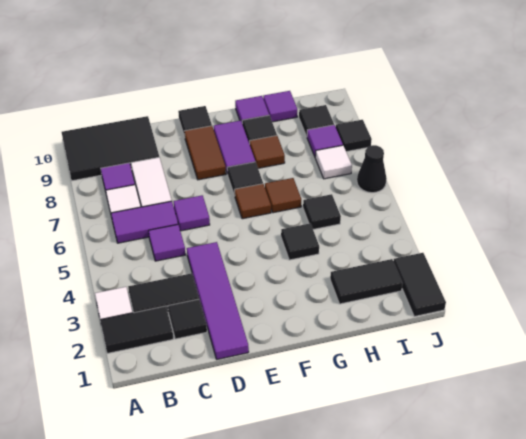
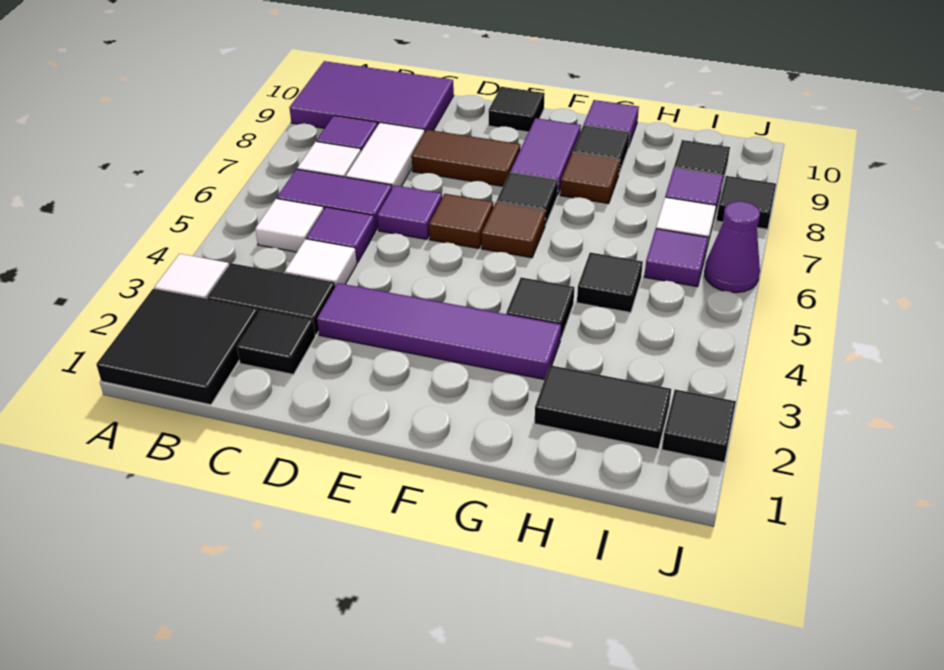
black 1x2 tile [100,306,173,354] -> black 2x2 tile [96,289,258,405]
black 2x3 tile [62,116,159,181] -> purple 2x3 tile [289,61,454,132]
none -> white 1x1 tile [255,199,324,252]
none -> white 1x1 tile [285,239,357,286]
purple 1x4 tile [187,242,249,359] -> purple 1x4 tile turned to [317,283,561,380]
brown 1x2 tile [185,126,226,180] -> brown 1x2 tile turned to [412,130,520,186]
brown 1x1 tile [265,178,301,213] -> brown 1x1 tile moved to [429,194,493,248]
purple 1x1 tile [263,91,297,122] -> purple 1x1 tile moved to [644,229,708,287]
black 1x2 tile [393,253,446,317] -> black 1x1 tile [662,390,736,462]
black 1x1 cone [357,145,387,193] -> purple 1x1 cone [705,201,760,293]

